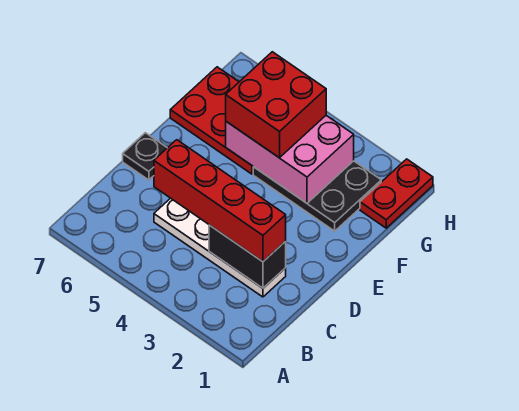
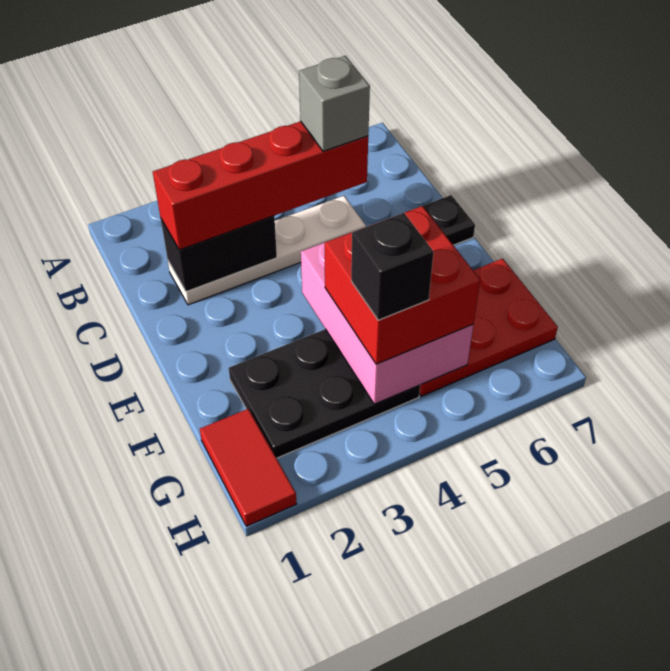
none -> grey 1x1 brick [299,56,370,151]
pink 2x3 brick [226,116,354,203] -> pink 2x3 brick turned to [301,243,473,404]
red 1x2 plate [360,159,433,228] -> red 1x2 tile [200,409,297,526]
none -> black 1x1 brick [351,213,434,320]

